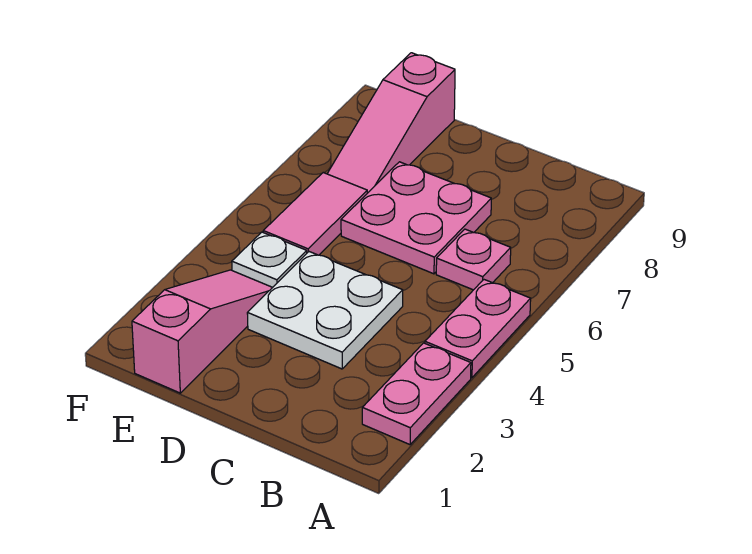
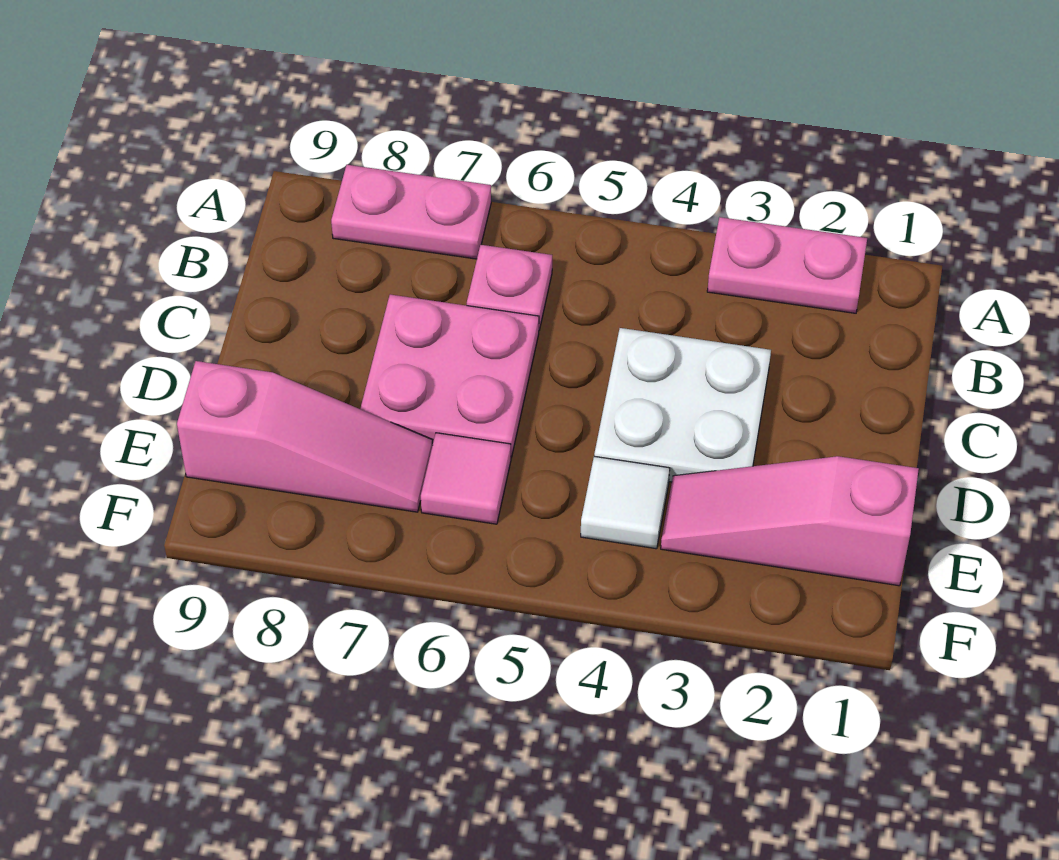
pink 1x2 plate [425,280,531,378] -> pink 1x2 plate moved to [331,165,491,259]
white 1x1 plate [232,232,307,287] -> white 1x1 tile [581,456,670,549]
pink 1x2 tile [263,173,367,255] -> pink 1x1 tile [421,433,511,524]

